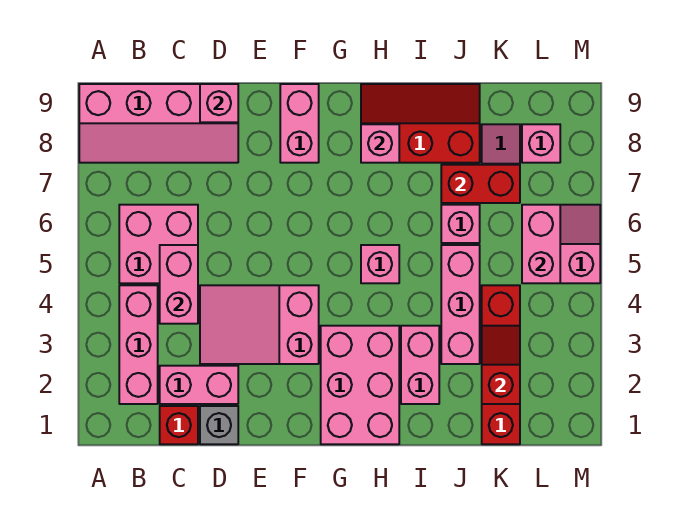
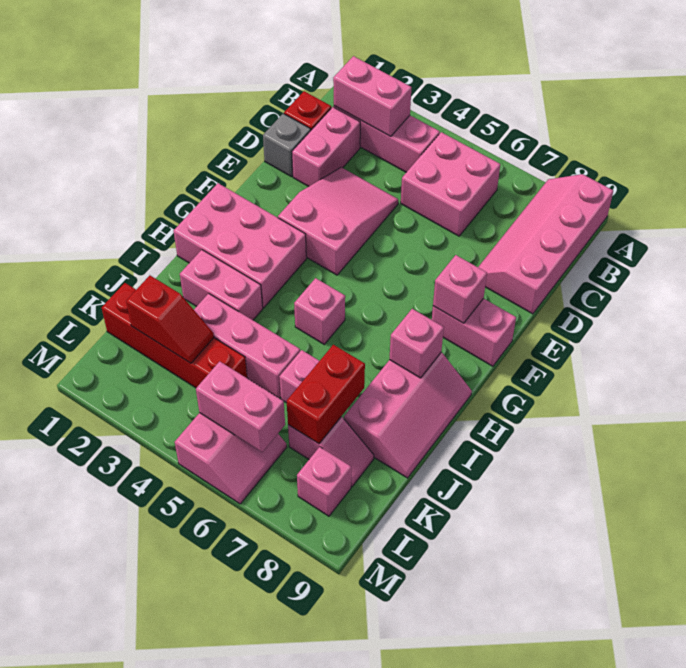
pink 1x2 brick [160,245,198,324] -> pink 1x2 brick moved to [333,56,412,137]
pink 1x1 brick [200,84,238,122] -> pink 1x1 brick moved to [433,255,487,323]
red 2x3 slope [361,84,480,163] -> pink 2x3 slope [344,352,472,478]

